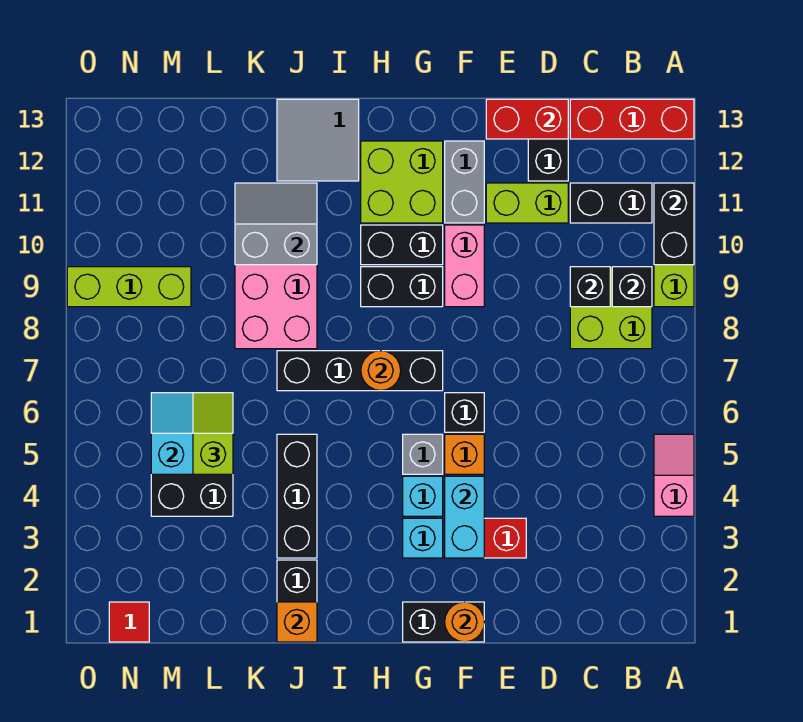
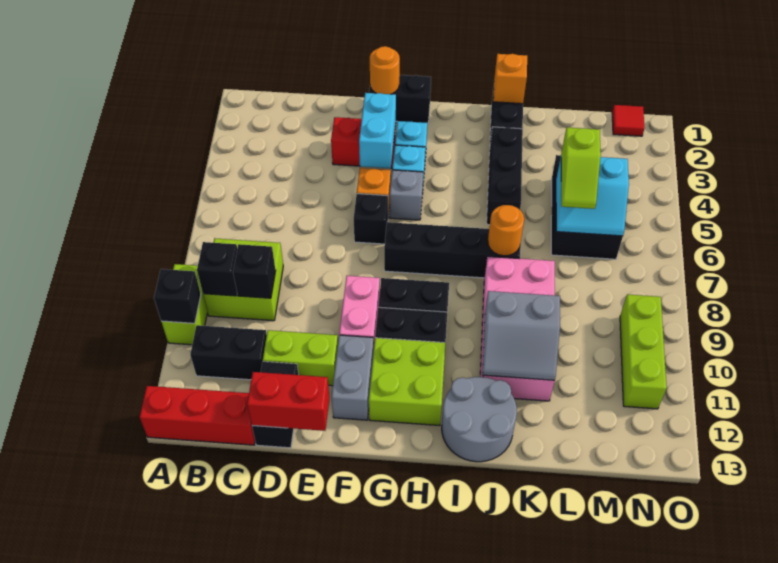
pink 1x2 slope [654,434,694,516] -> none
black 1x2 brick [654,183,694,265] -> black 1x1 brick [154,269,201,323]
orange 1x1 round brick [361,351,401,390] -> orange 1x1 round brick moved to [488,205,524,256]
grey 2x2 tile [277,99,359,181] -> grey 2x2 round brick [442,377,517,462]
lime 1x3 brick [67,267,191,307] -> lime 1x3 brick turned to [620,294,667,409]

